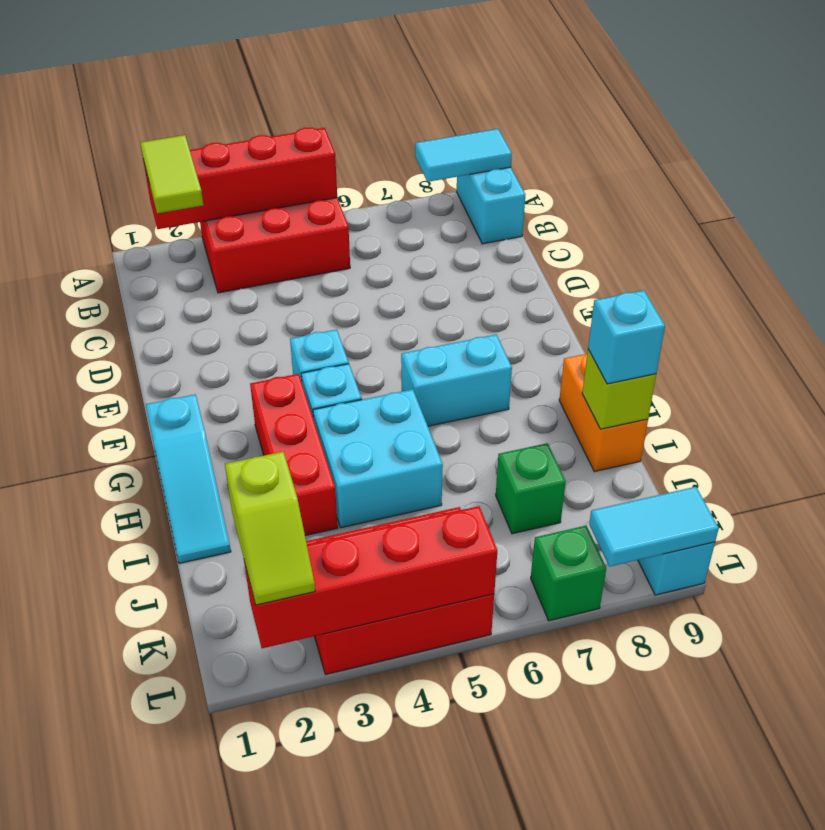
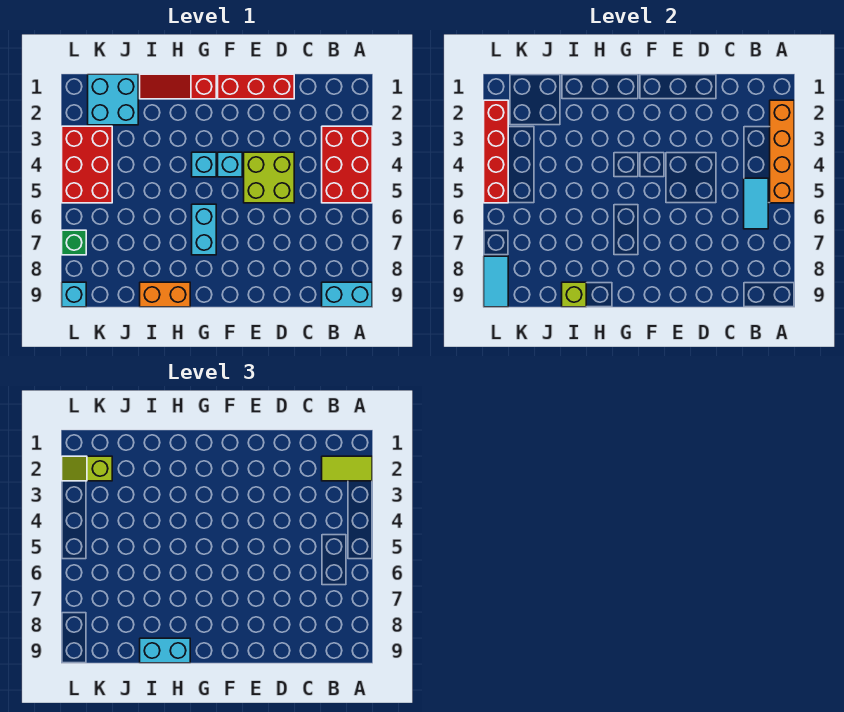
red 1x4 brick [144,128,337,229] -> orange 1x4 brick [770,100,794,203]
cyan 1x2 tile [415,129,512,182] -> cyan 1x2 tile moved to [744,178,768,229]
none -> lime 2x2 brick [244,152,294,203]
cyan 1x3 slope [146,394,231,563] -> red 1x3 slope [140,74,216,99]
red 1x3 brick [250,374,338,536] -> red 1x3 brick moved to [218,74,294,99]
cyan 2x2 brick [313,389,443,528] -> cyan 2x2 brick moved to [88,74,138,125]
cyan 1x1 brick [588,290,665,384] -> cyan 1x2 brick [140,638,190,663]
green 1x1 brick [496,443,566,534] -> none

